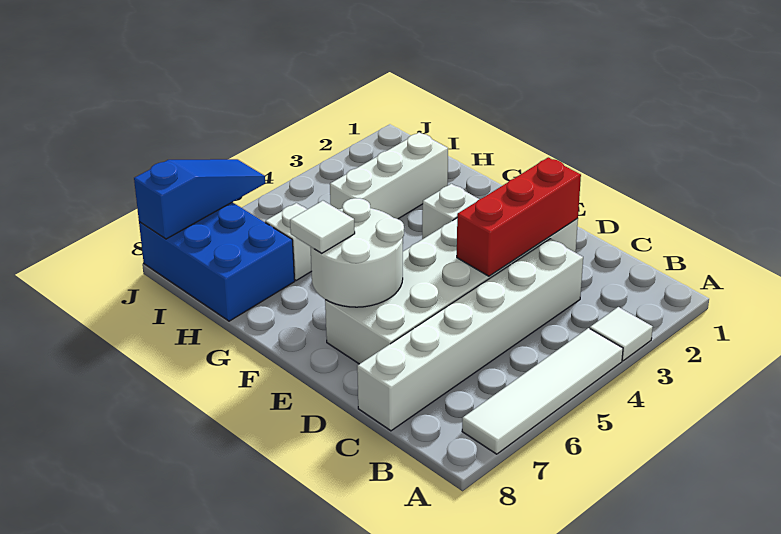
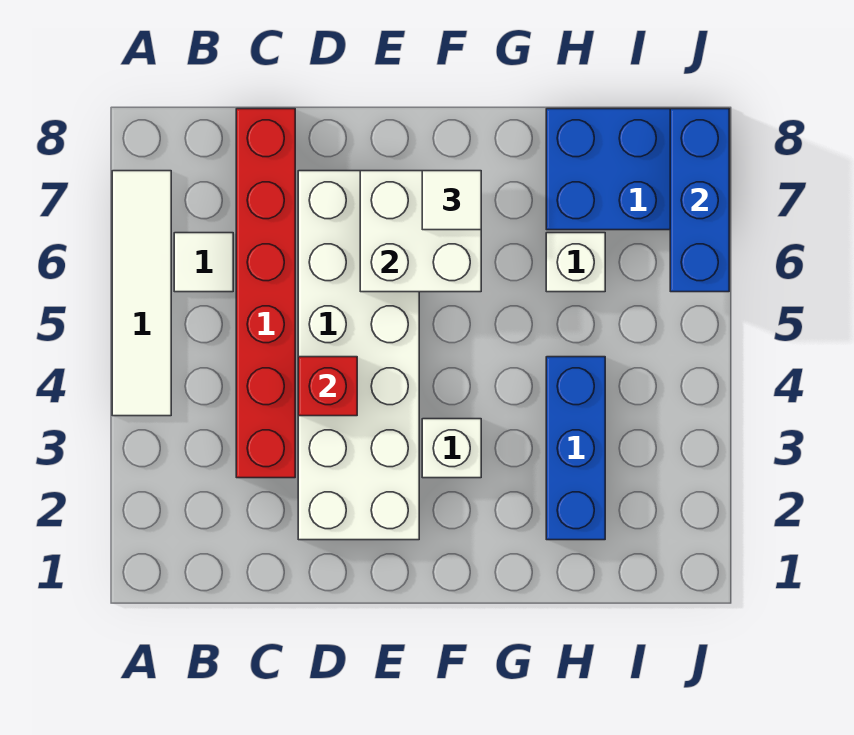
white 1x1 tile [590,307,653,361] -> white 1x1 tile moved to [174,233,233,292]
white 1x6 brick [357,239,583,431] -> red 1x6 brick [236,109,295,478]
red 1x3 brick [457,157,581,276] -> red 1x1 brick [298,357,357,416]
white 2x2 round brick [310,198,404,307] -> white 2x2 brick [360,171,481,292]
white 1x3 brick [330,132,448,219] -> blue 1x3 brick [546,357,605,540]
blue 1x3 slope [134,159,265,239] -> blue 1x3 brick [670,109,729,292]

